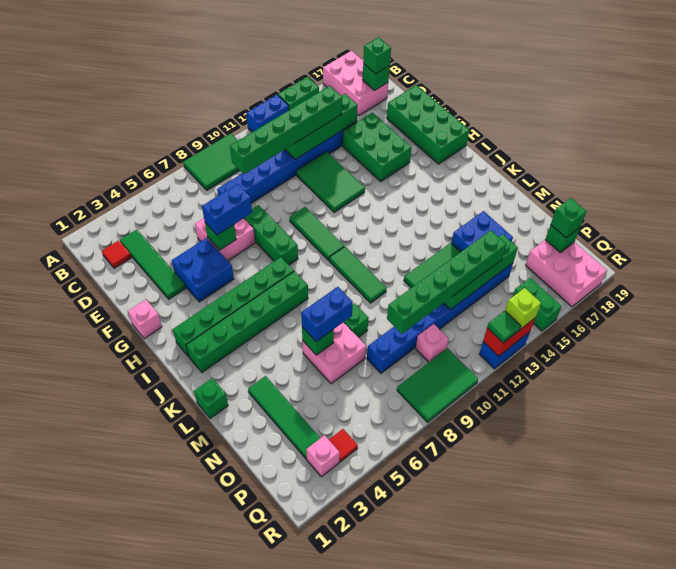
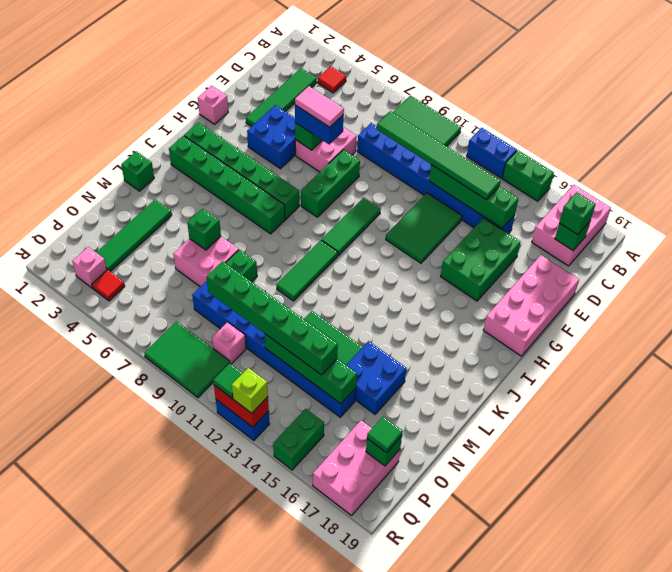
red 1x1 tile [102,240,131,268] -> red 1x1 tile moved to [318,66,346,93]
green 1x6 brick [230,86,342,174] -> green 1x6 tile [377,111,500,200]
green 2x4 brick [387,85,469,164] -> pink 2x4 brick [483,255,579,356]
none -> pink 1x2 tile [295,86,344,127]
blue 1x2 brick [301,287,353,342] -> none
green 1x1 brick [551,198,586,238] -> green 1x1 tile [367,417,403,453]

